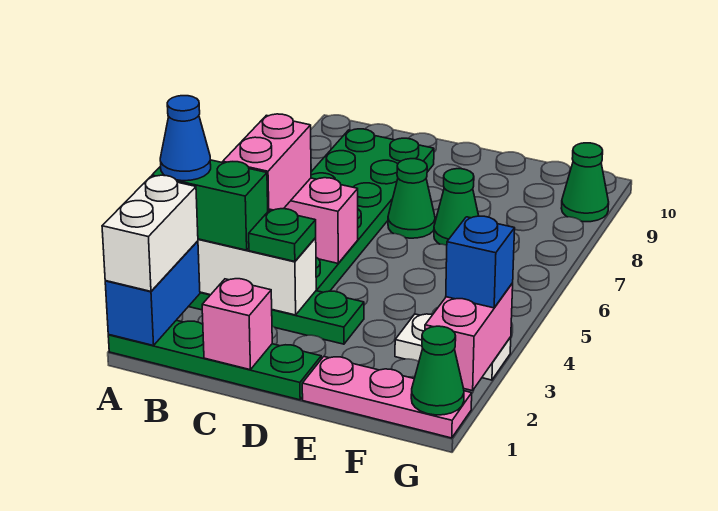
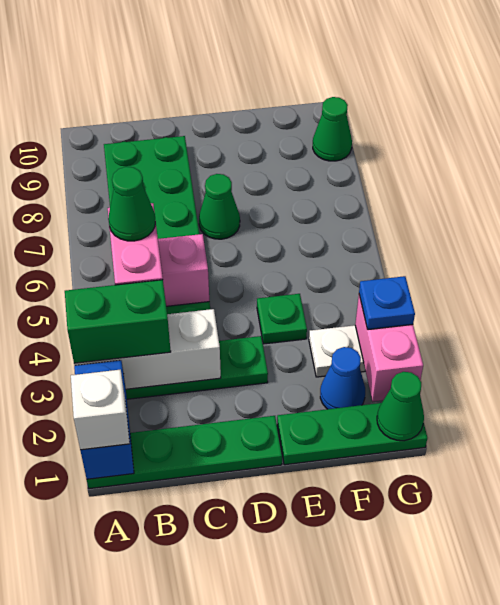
white 1x2 brick [102,175,198,291] -> white 1x1 brick [71,369,130,450]
blue 1x1 cone [160,96,211,181] -> blue 1x1 cone moved to [320,347,365,409]
pink 1x1 brick [202,279,272,370] -> none
green 1x1 plate [249,209,316,261] -> green 1x1 plate moved to [257,294,307,344]
pink 1x3 plate [302,357,472,438] -> green 1x3 plate [277,403,427,465]
green 1x1 cone [434,169,479,245] -> green 1x1 cone moved to [108,167,155,241]
blue 1x1 brick [446,216,515,308] -> blue 1x1 plate [359,276,415,330]

